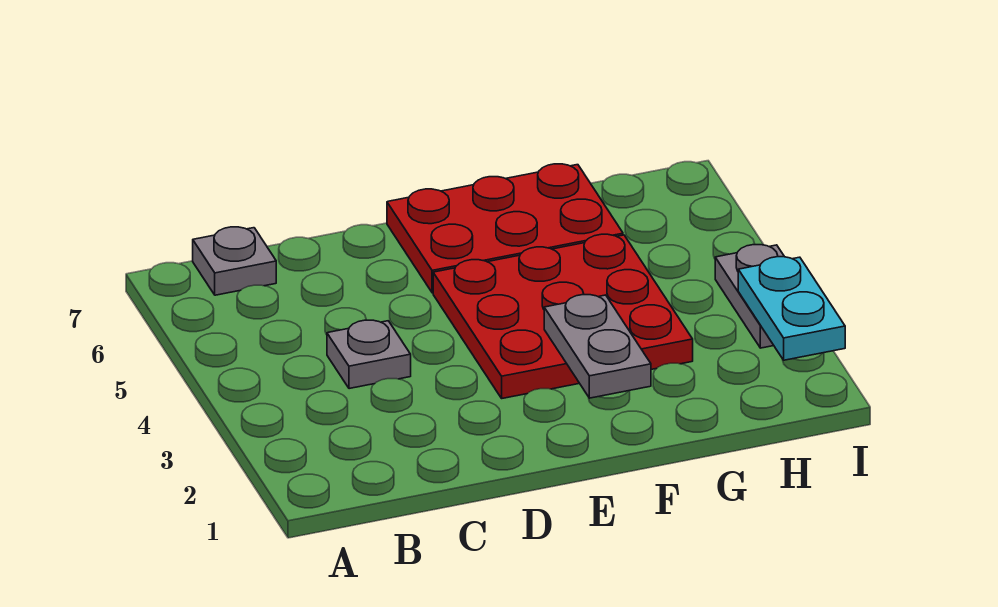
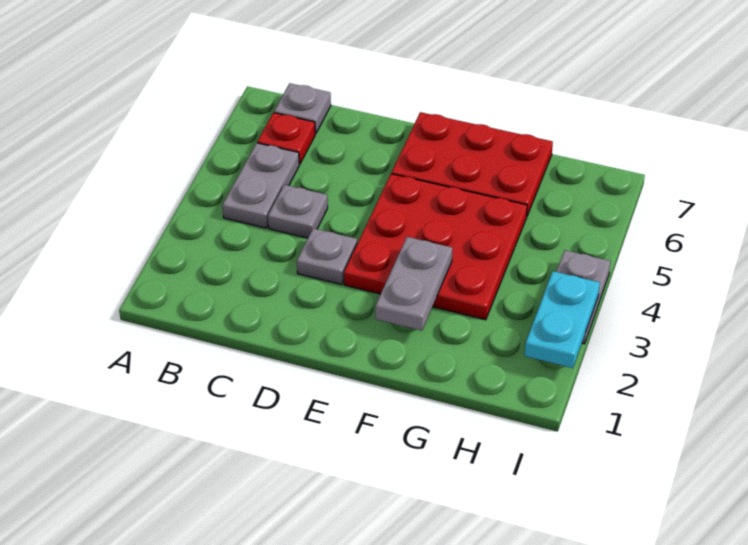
none -> grey 1x2 plate [222,143,299,228]
none -> red 1x1 plate [257,113,315,164]
none -> grey 1x1 plate [297,228,357,285]

